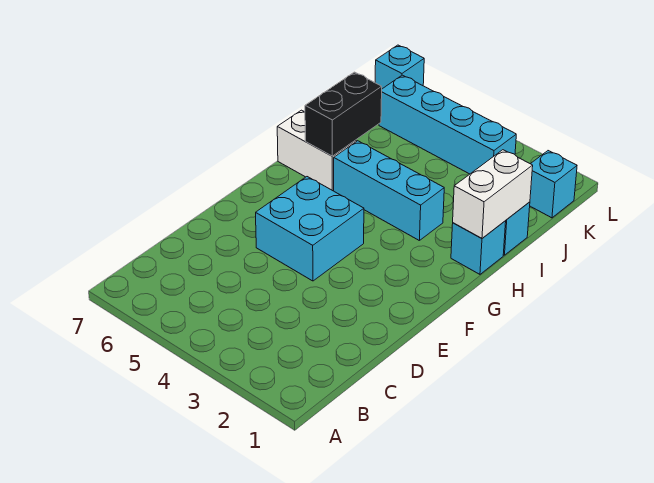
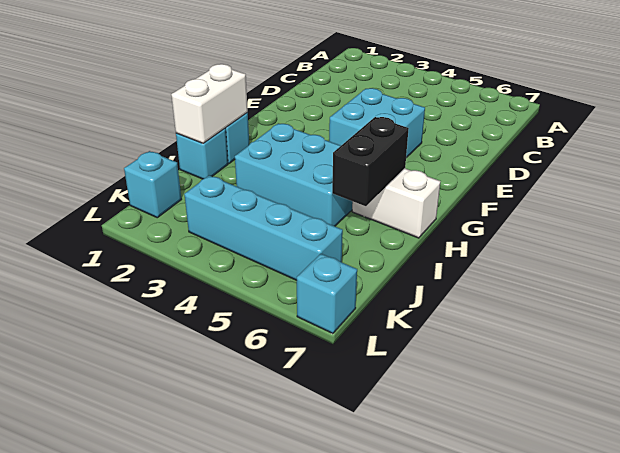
cyan 1x3 brick [334,141,444,240] -> cyan 2x3 brick [235,123,353,226]

